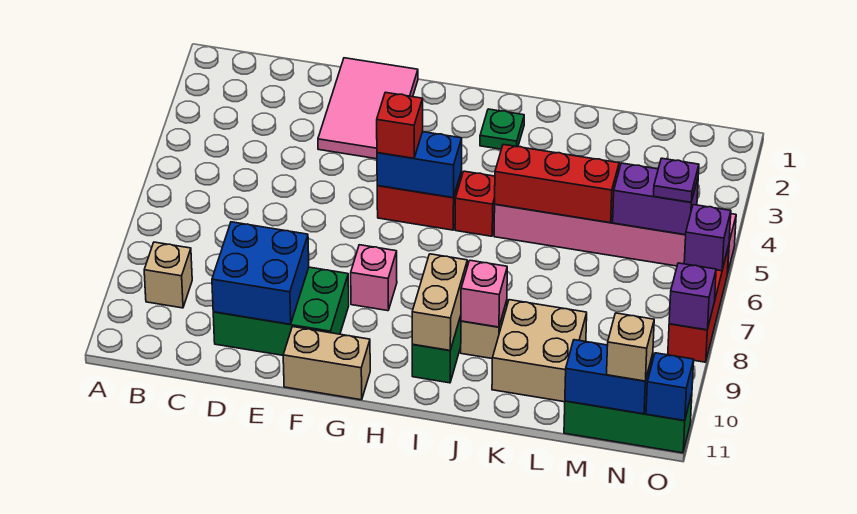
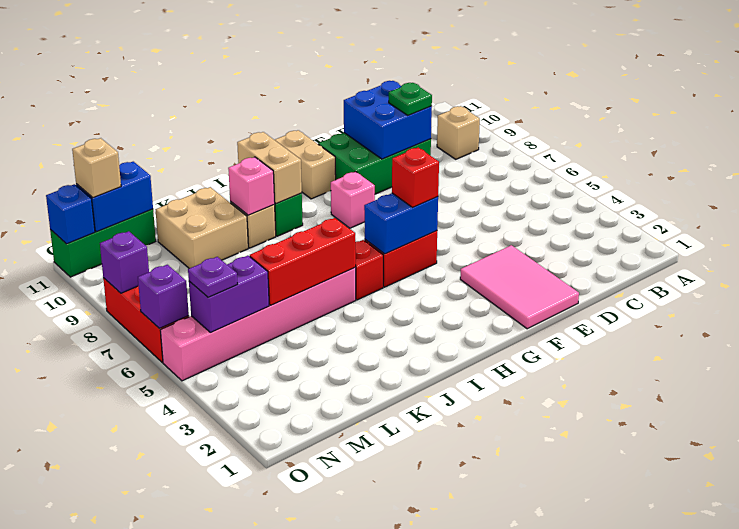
tan 1x2 brick [283,327,370,400] -> tan 1x2 brick turned to [275,130,336,199]
green 1x1 plate [480,109,524,149] -> green 1x1 plate moved to [389,83,432,115]

